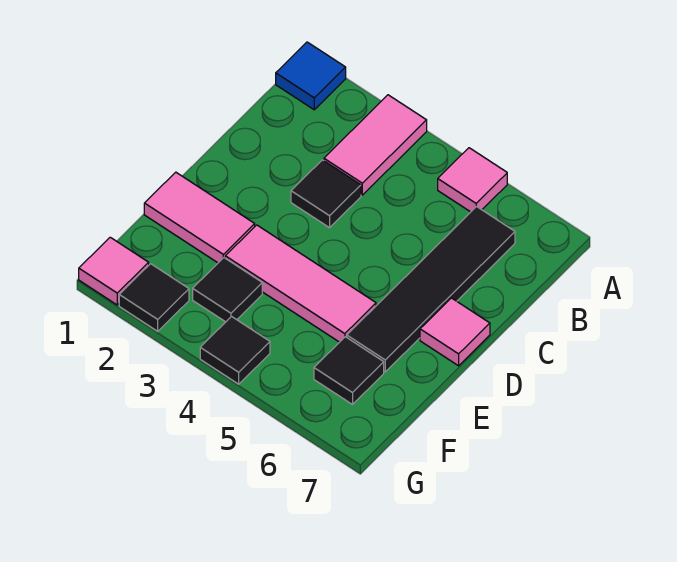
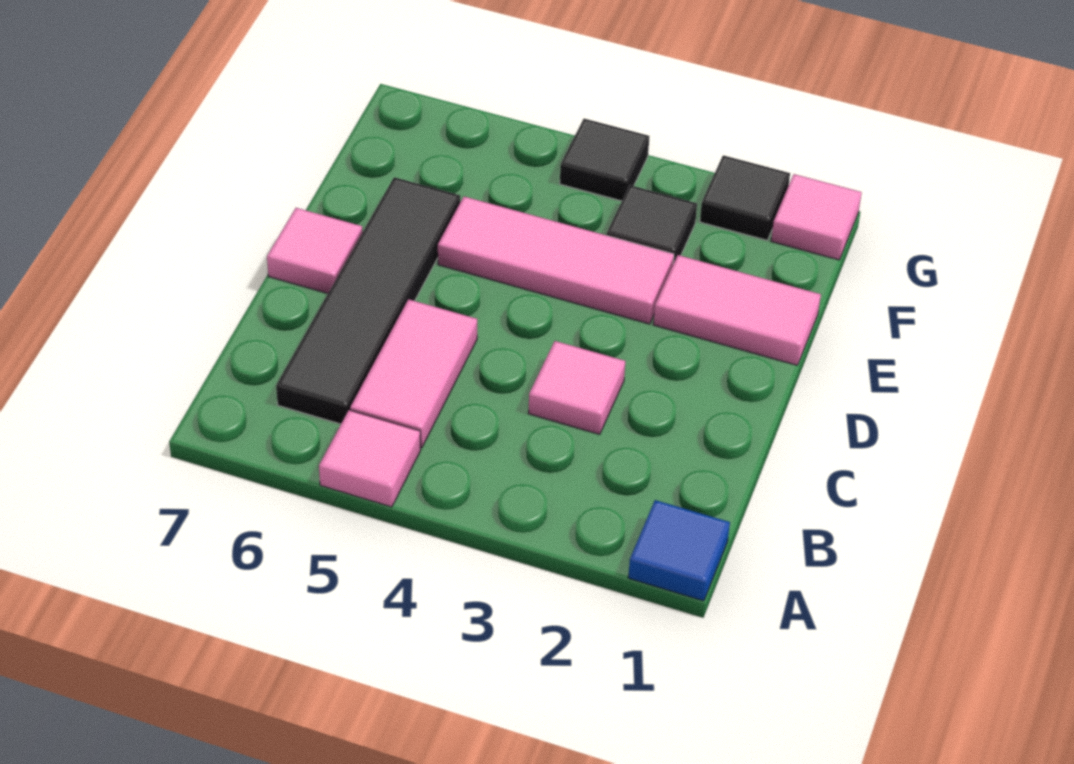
pink 1x2 tile [324,95,427,195] -> pink 1x2 tile moved to [350,299,477,448]
black 1x1 tile [291,160,361,228] -> pink 1x1 tile [528,341,625,434]
black 1x1 tile [314,337,384,404] -> none

